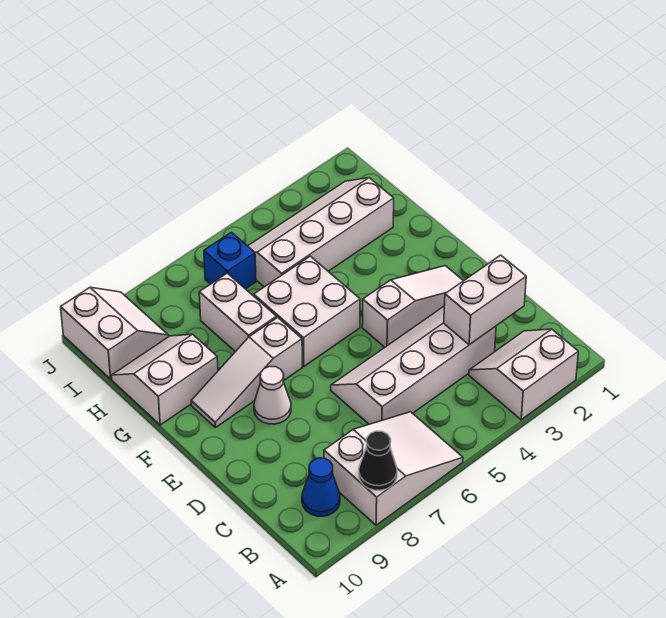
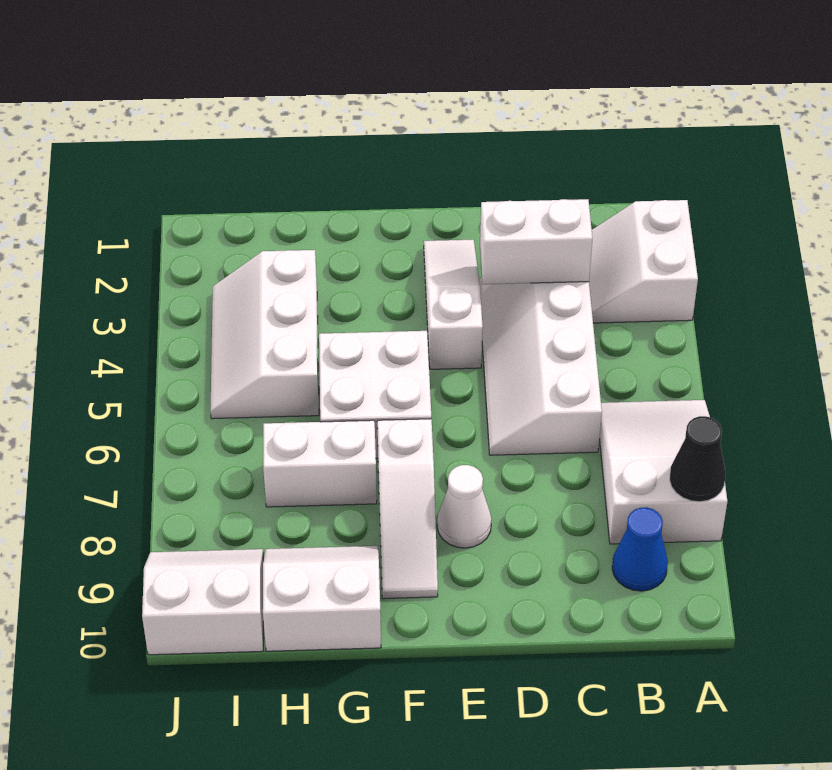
white 1x2 brick [444,255,526,345] -> white 1x2 brick turned to [480,199,592,284]
white 2x2 slope [111,334,218,425] -> white 2x2 slope turned to [263,546,381,651]
white 2x4 slope [248,178,394,287] -> white 2x3 slope [210,250,319,419]
blue 1x1 brick [204,232,256,289] -> none

